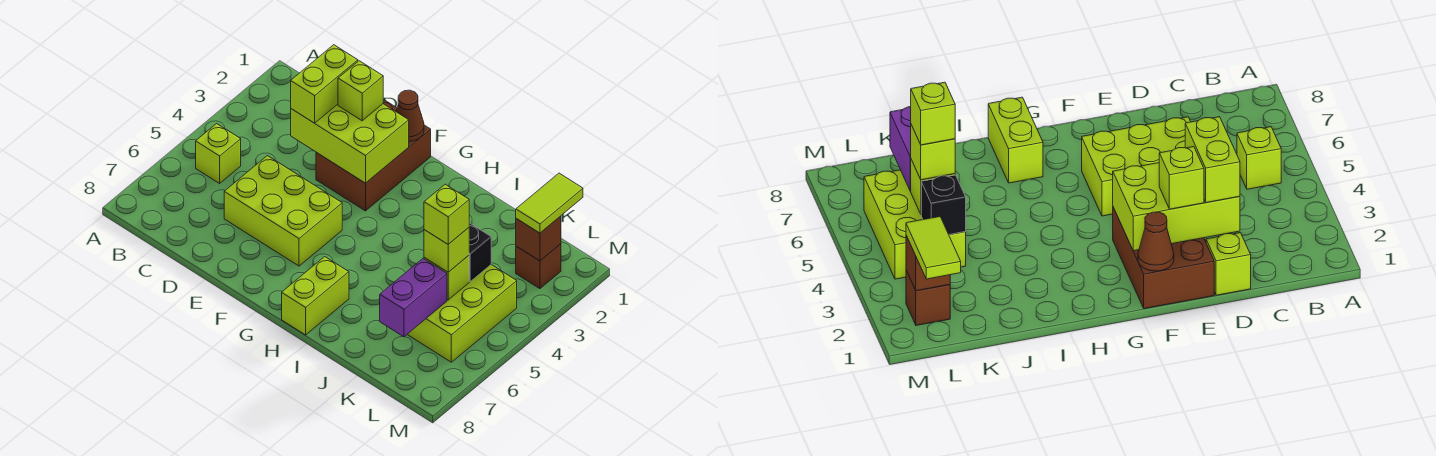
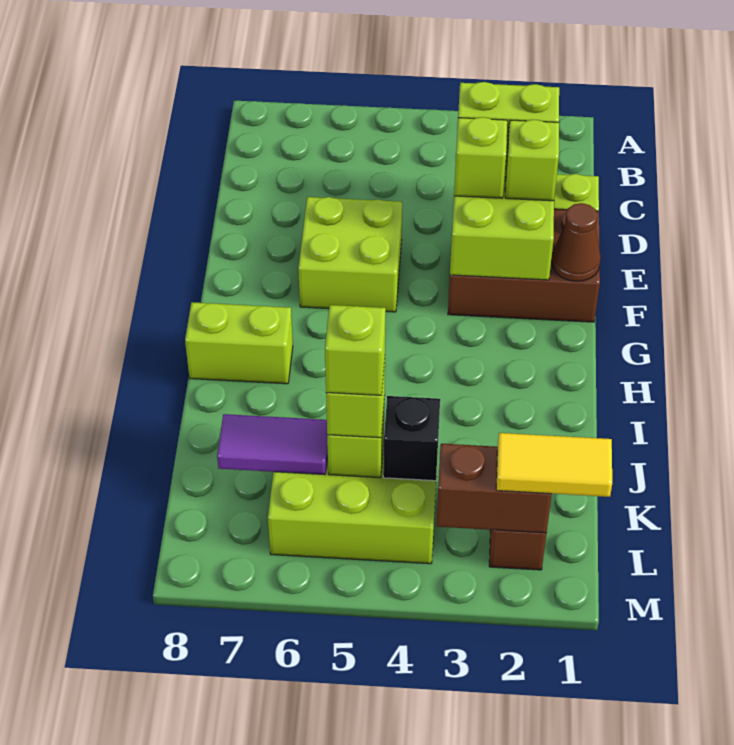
lime 1x1 brick [196,124,241,183] -> lime 1x1 brick moved to [454,117,507,198]
lime 2x3 brick [224,156,342,266] -> lime 2x2 brick [298,197,402,312]
purple 1x2 brick [380,259,447,337] -> purple 1x2 tile [217,414,328,475]
lime 1x2 tile [516,173,583,233] -> yellow 1x2 tile [496,433,612,497]
brown 1x1 brick [516,216,561,261] -> brown 1x2 brick [436,444,552,533]

